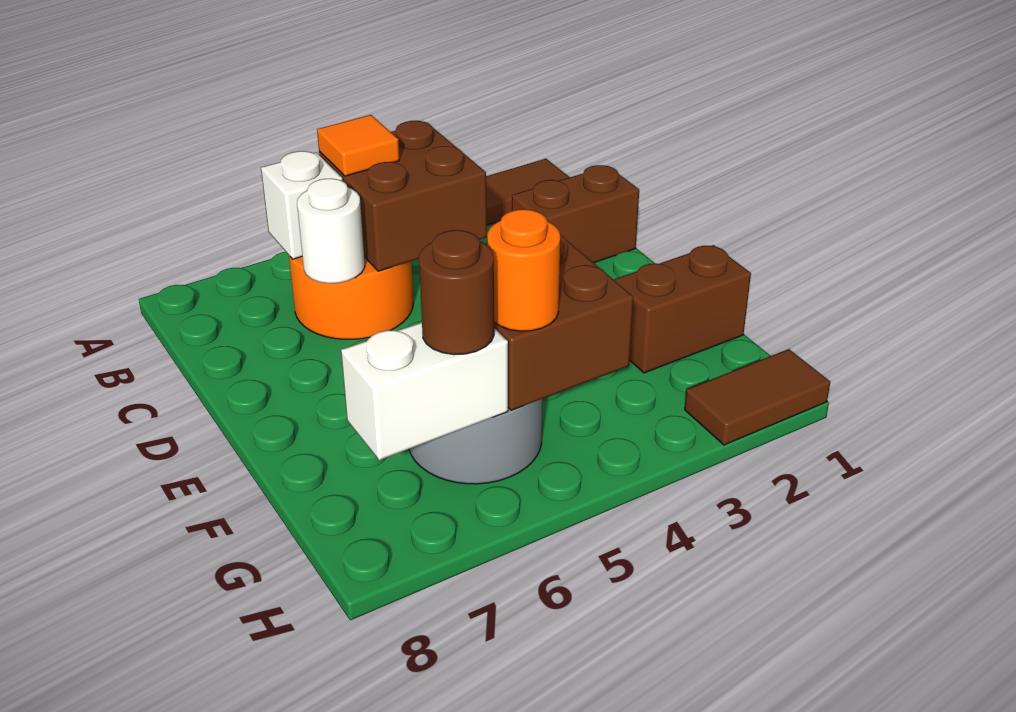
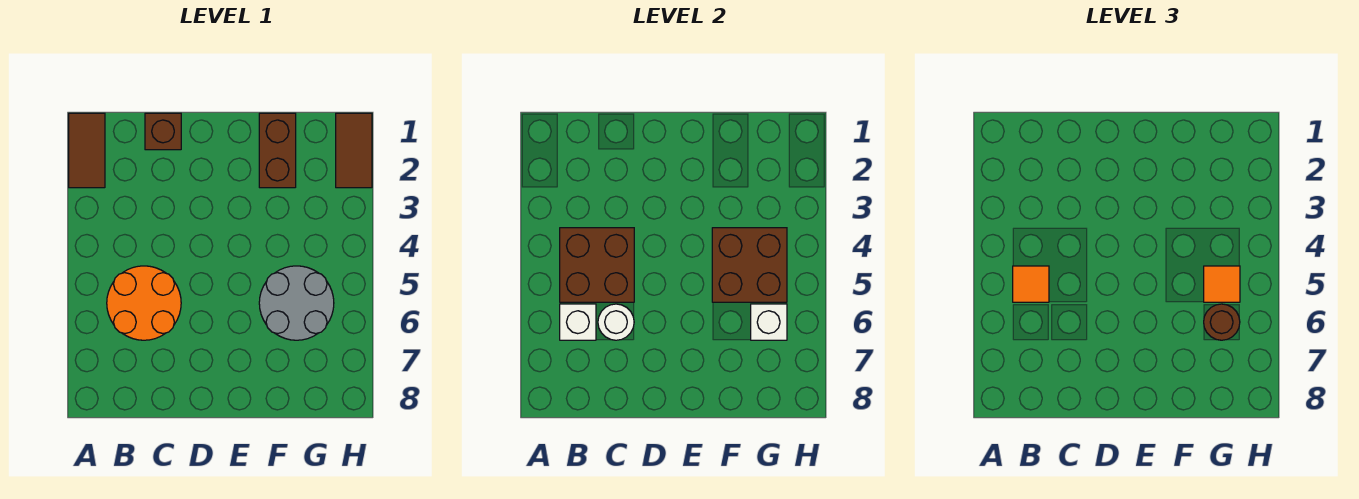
brown 1x2 brick [512,165,639,263] -> brown 1x1 brick [145,113,181,150]
orange 1x1 round brick [487,209,560,331] -> orange 1x1 tile [1204,266,1240,302]
white 1x2 brick [341,322,508,460] -> white 1x1 brick [751,304,787,340]

